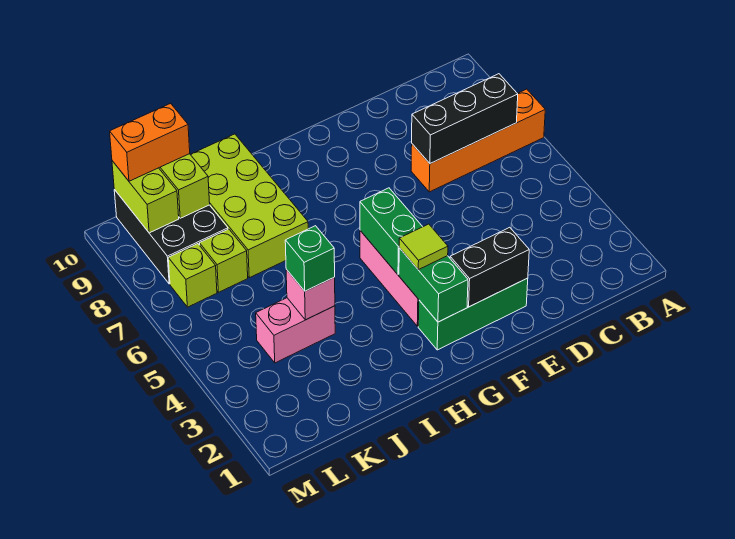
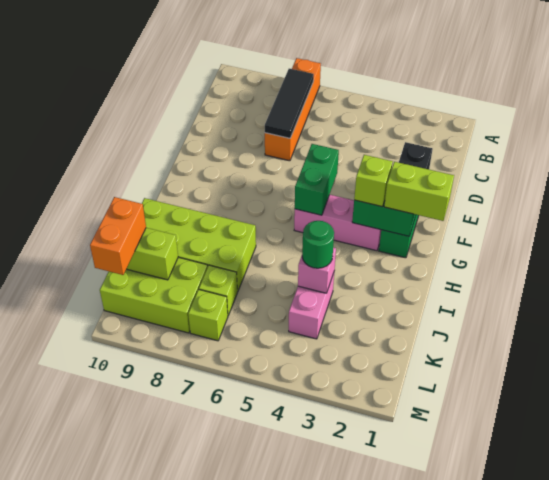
black 1x3 brick [412,74,518,164] -> black 1x3 tile [265,69,314,138]
lime 1x1 tile [399,224,448,270] -> lime 1x1 brick [354,155,393,207]
green 1x2 brick [360,188,422,275] -> green 1x2 brick turned to [295,144,339,215]
green 1x1 brick [285,226,335,291] -> green 1x1 round brick [302,221,334,268]
black 2x3 brick [114,190,228,284] -> lime 2x3 brick [100,257,207,333]
lime 1x2 brick [112,161,179,233] -> lime 1x2 brick moved to [384,162,454,221]

